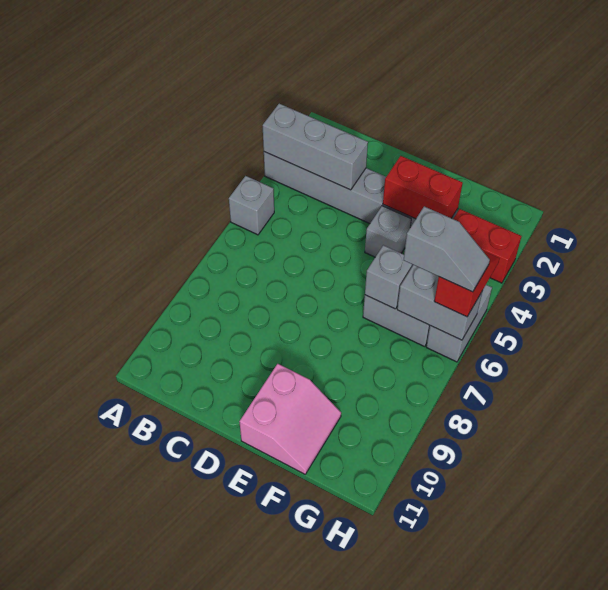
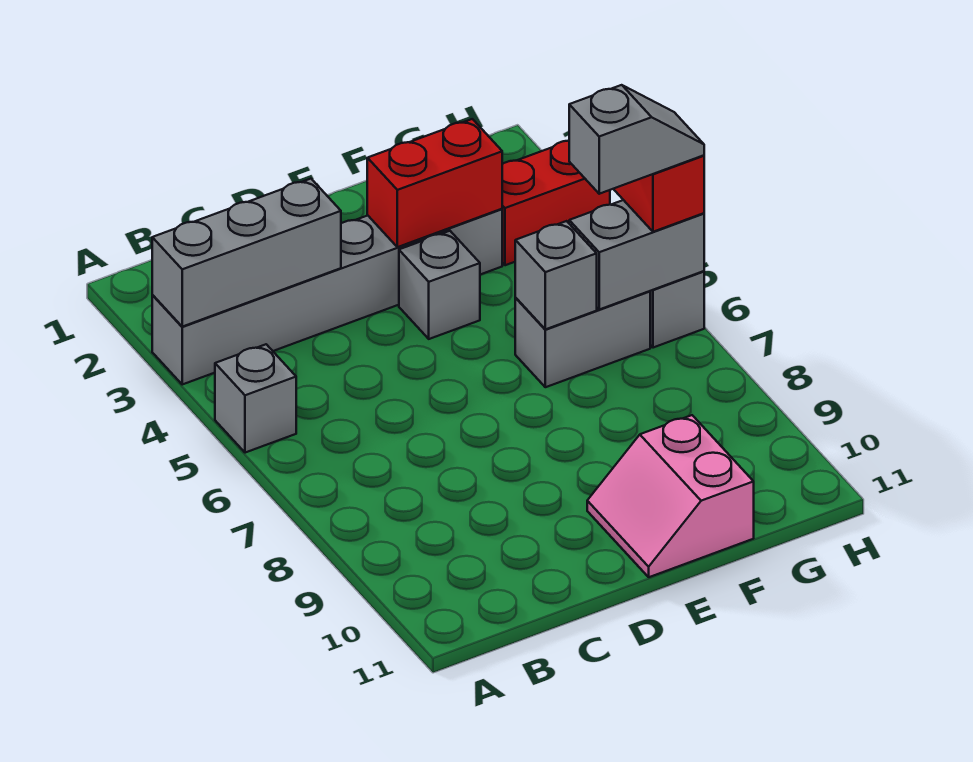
pink 2x2 slope [239,364,341,474] -> pink 2x2 slope turned to [587,415,754,577]

